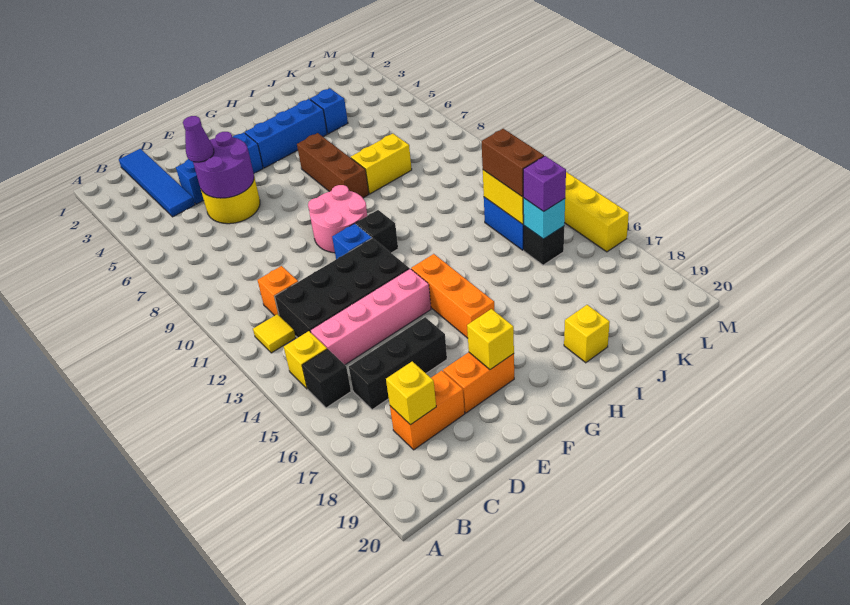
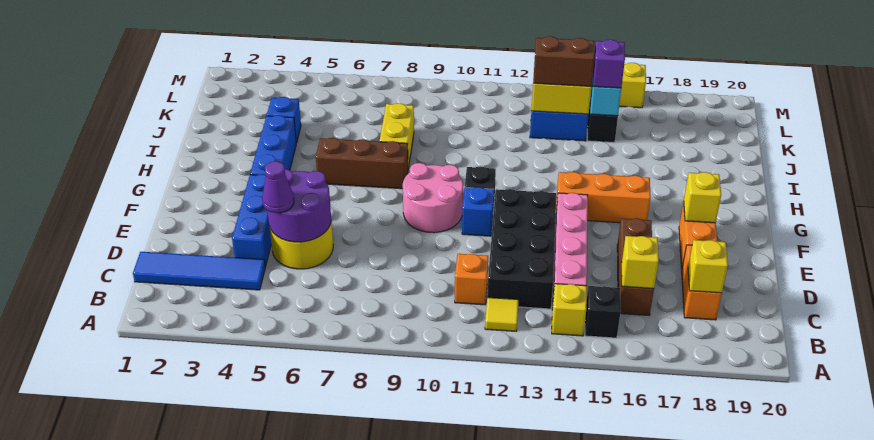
black 1x3 brick [349,317,447,410] -> brown 1x3 brick [617,218,654,315]
yellow 1x1 brick [564,305,610,363] -> yellow 1x1 brick moved to [622,236,659,289]

